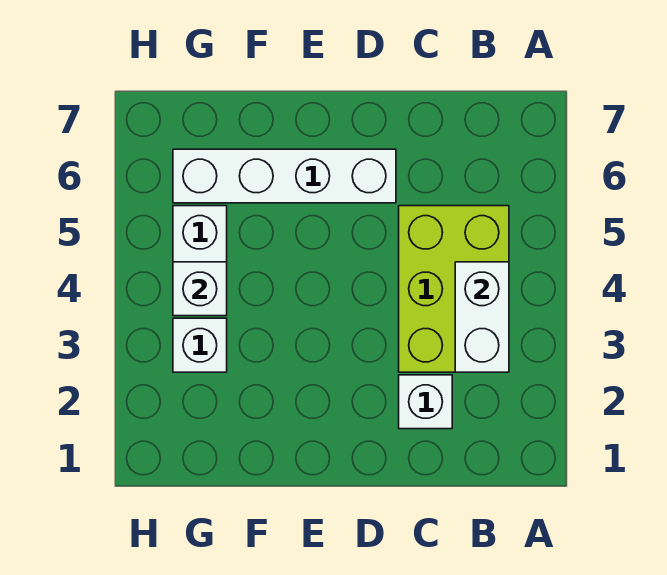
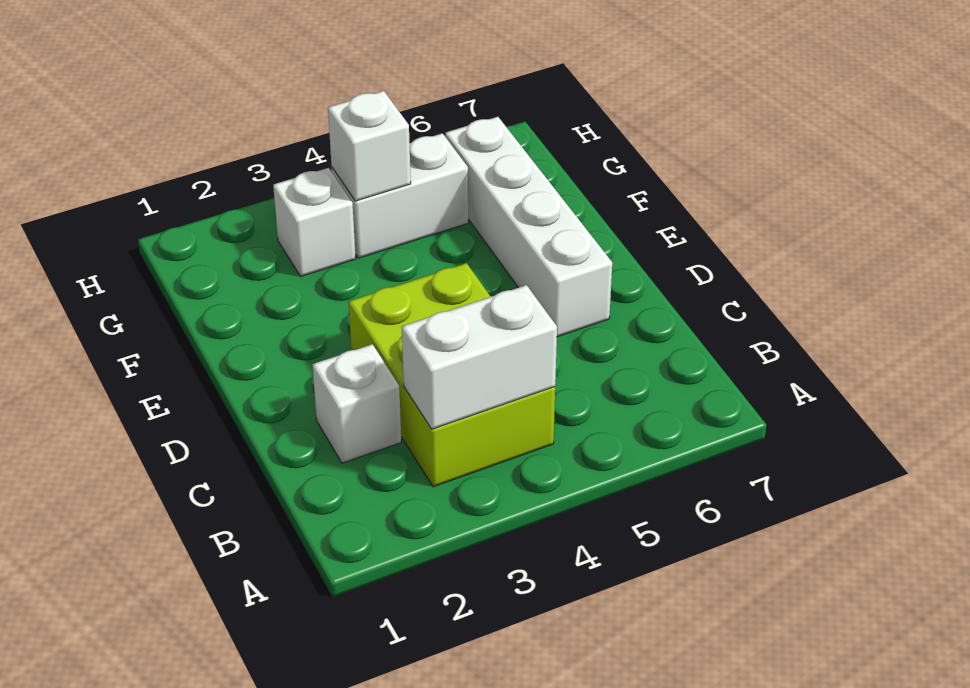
lime 2x3 brick [399,206,509,372] -> lime 2x3 brick turned to [349,263,555,487]

